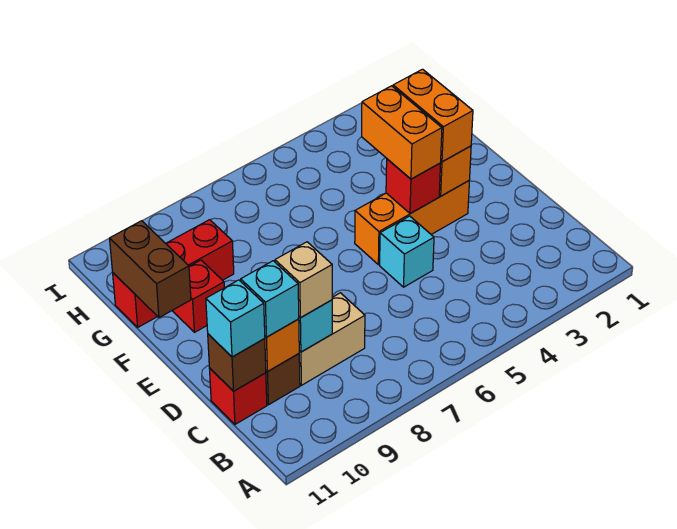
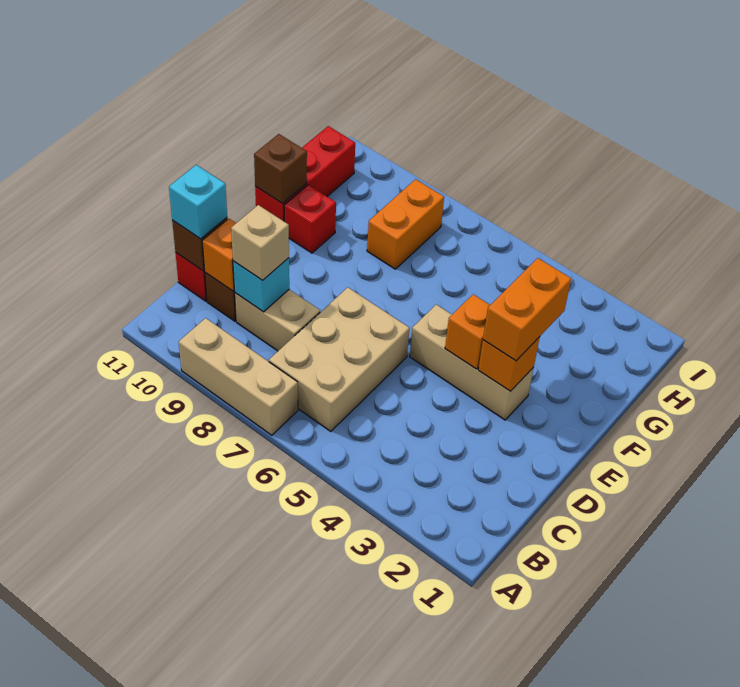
none -> tan 1x3 brick [179,318,298,435]
none -> tan 2x3 brick [269,287,410,431]
cyan 1x1 brick [241,261,299,337] -> none
cyan 1x1 brick [380,216,434,287] -> none
orange 1x3 brick [355,181,469,265] -> tan 1x3 brick [410,305,534,420]
red 1x1 brick [386,159,441,214] -> orange 1x1 brick [445,294,490,369]
orange 1x2 brick [362,86,442,179] -> orange 1x2 brick moved to [367,179,444,269]
brown 1x2 brick [110,221,191,318] -> brown 1x1 brick [254,134,307,204]
red 1x3 brick [113,220,234,327] -> red 1x3 brick turned to [255,126,355,221]

